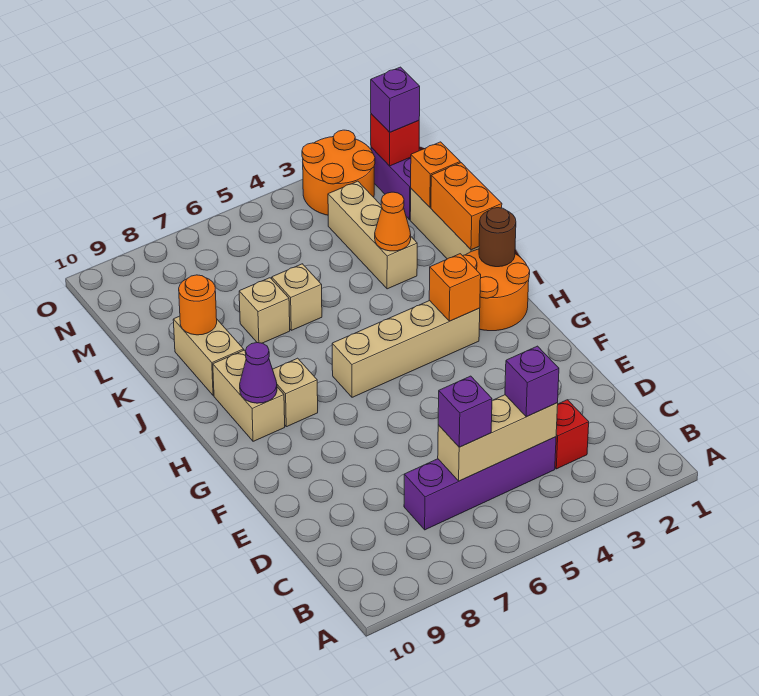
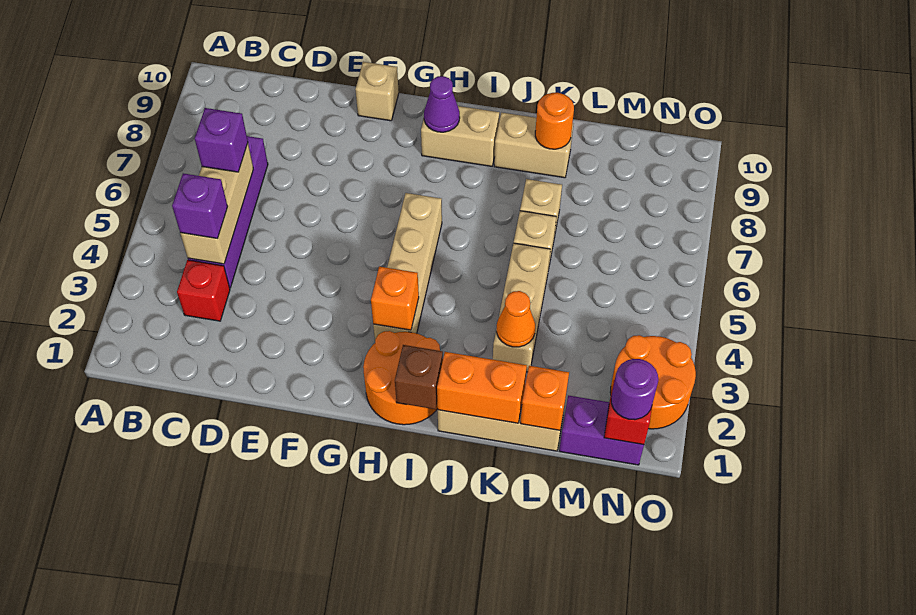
tan 1x1 brick [273,358,318,427] -> tan 1x1 brick moved to [355,62,399,121]
brown 1x1 round brick [479,208,516,267] -> brown 1x1 brick [395,345,443,409]
tan 1x3 brick [328,181,417,289] -> tan 1x3 brick turned to [493,243,550,372]
purple 1x1 brick [371,67,420,132] -> purple 1x1 round brick [611,359,658,420]

